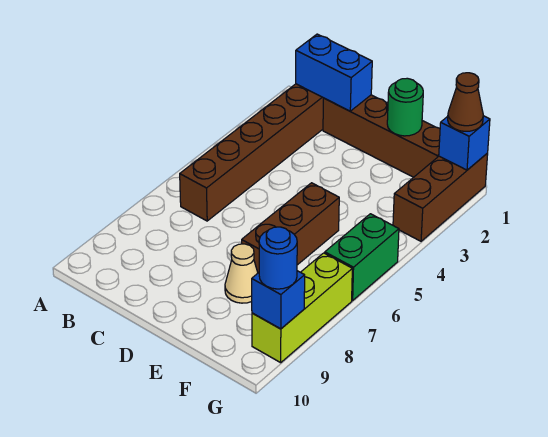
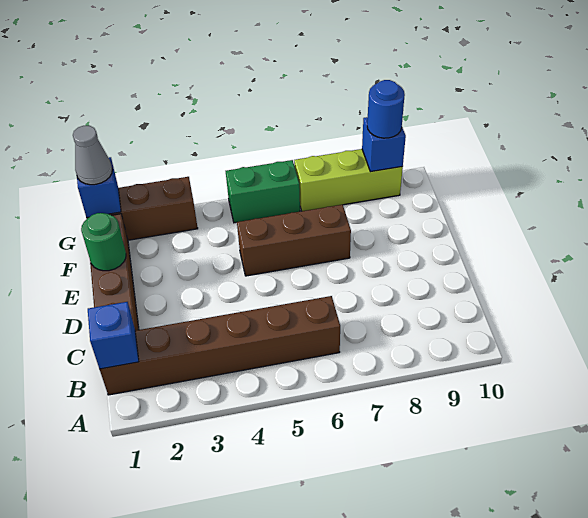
blue 1x2 brick [296,34,372,111] -> blue 1x1 brick [88,302,139,369]
tan 1x1 cone [225,244,258,303] -> none
brown 1x1 cone [448,73,483,131] -> grey 1x1 cone [73,126,112,185]

